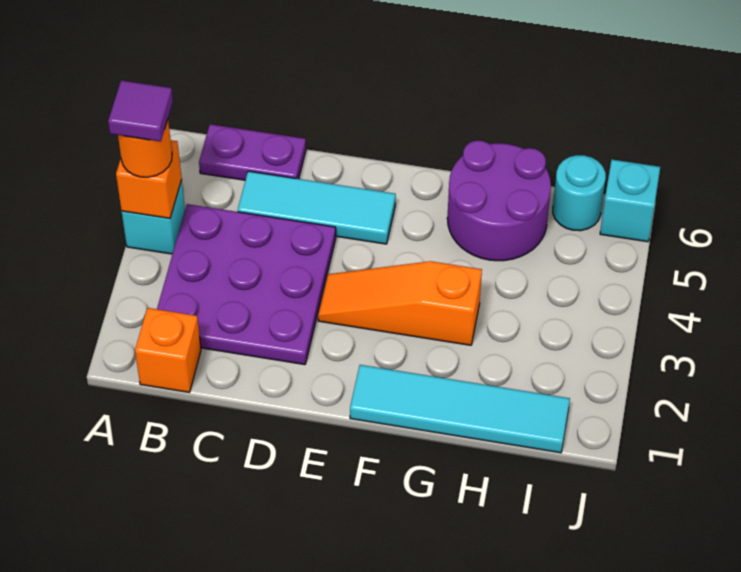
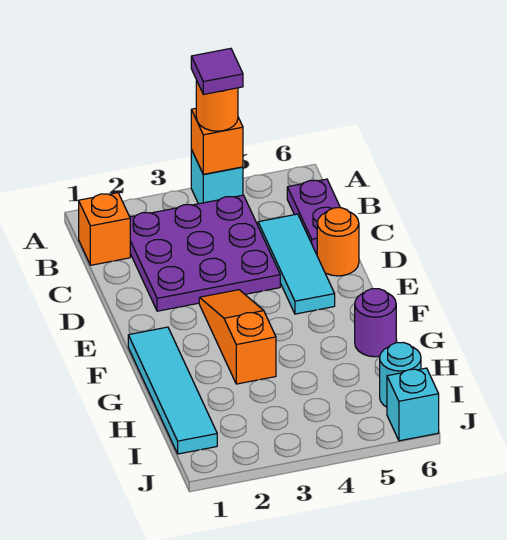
none -> orange 1x1 round brick [317,208,359,276]
purple 2x2 round brick [447,140,551,261] -> purple 1x1 round brick [355,289,396,357]

